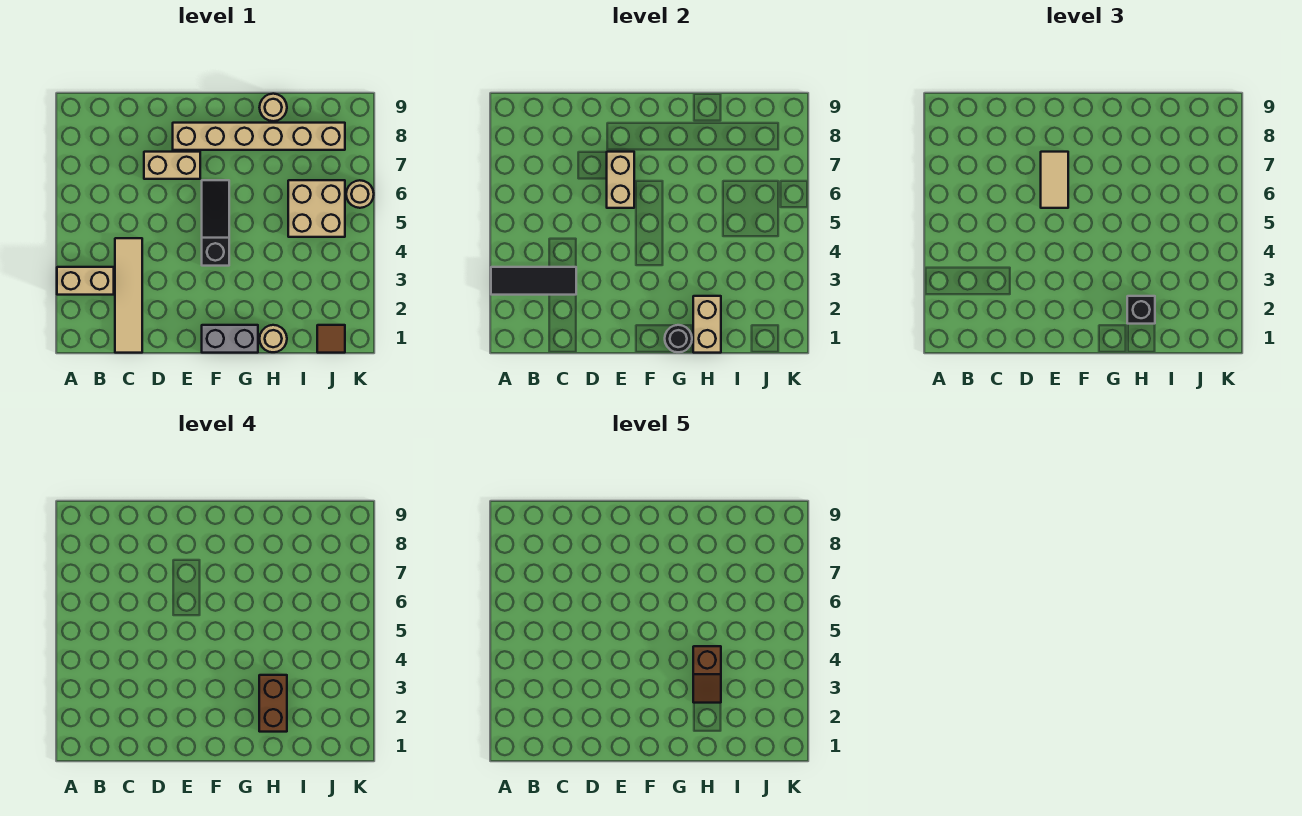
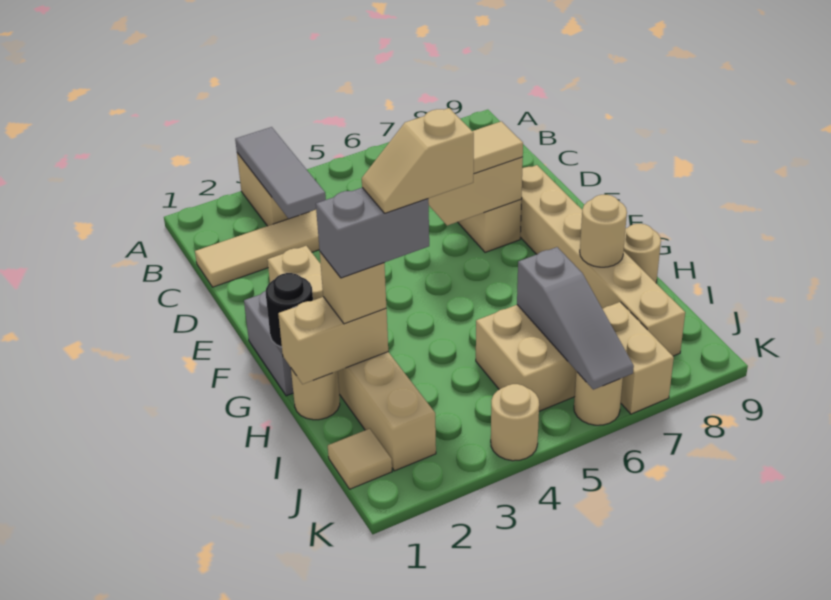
black 1x3 tile [491,267,576,295] -> grey 1x3 tile [235,127,326,219]
none -> tan 1x6 brick [267,246,436,471]
black 1x3 slope [202,180,229,266] -> none
black 1x1 brick [1127,296,1155,324] -> tan 1x1 brick [320,252,386,324]
brown 1x2 brick [259,675,287,732] -> grey 1x2 brick [316,188,429,278]
brown 1x2 slope [693,646,721,703] -> tan 1x2 slope [362,108,474,213]
none -> tan 1x1 round brick [580,195,627,267]
none -> grey 1x3 slope [517,247,634,390]
brown 1x1 tile [317,325,345,353] -> tan 1x1 tile [328,429,392,489]
none -> tan 1x2 brick [603,302,674,414]
none -> tan 1x1 round brick [491,384,539,461]

